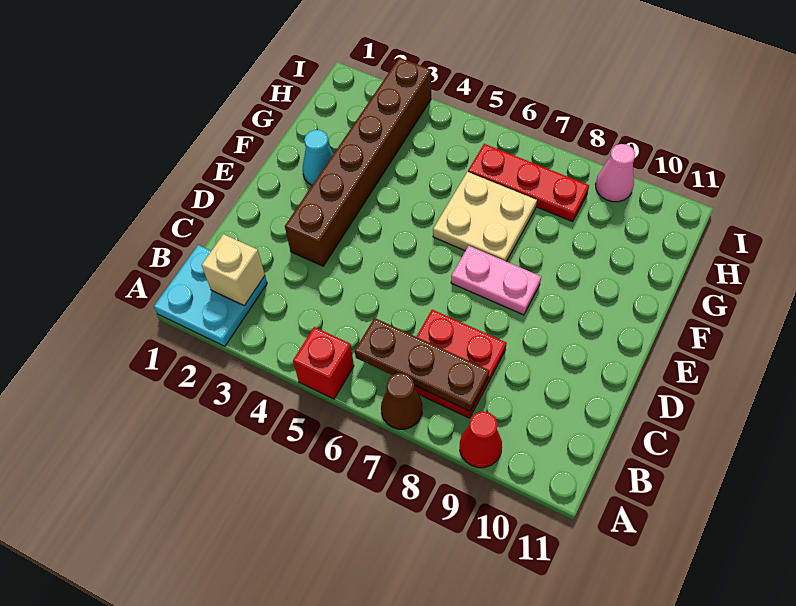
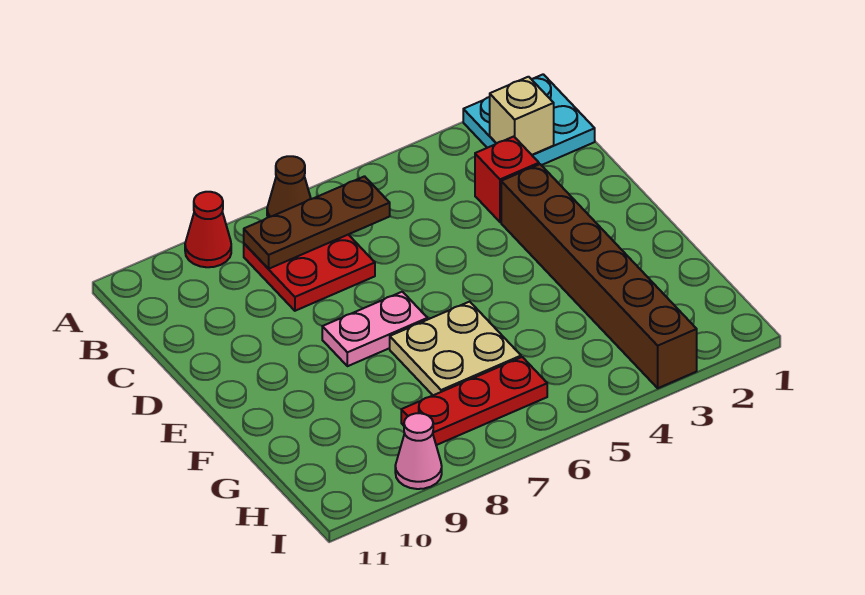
red 1x1 brick [293,327,354,399] -> red 1x1 brick moved to [475,137,539,222]
cyan 1x1 cone [303,130,333,185] -> none

